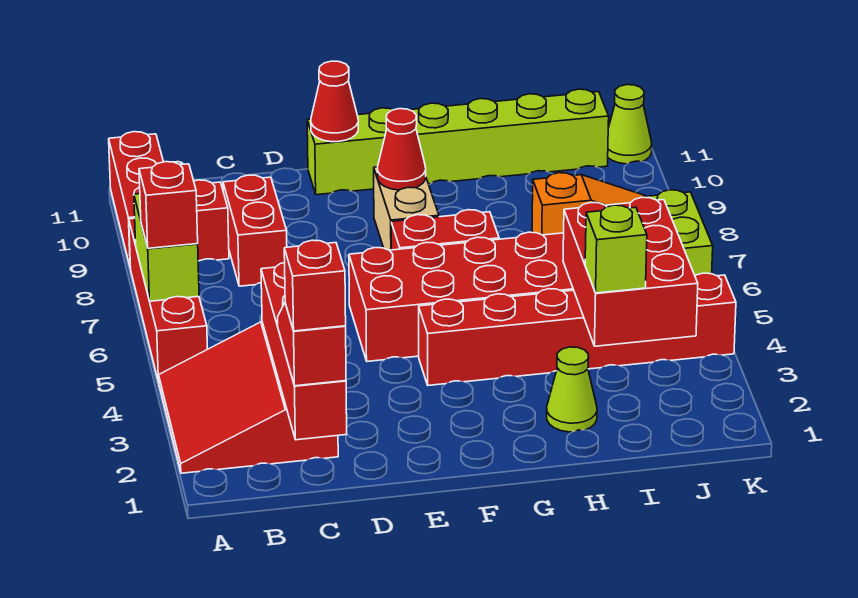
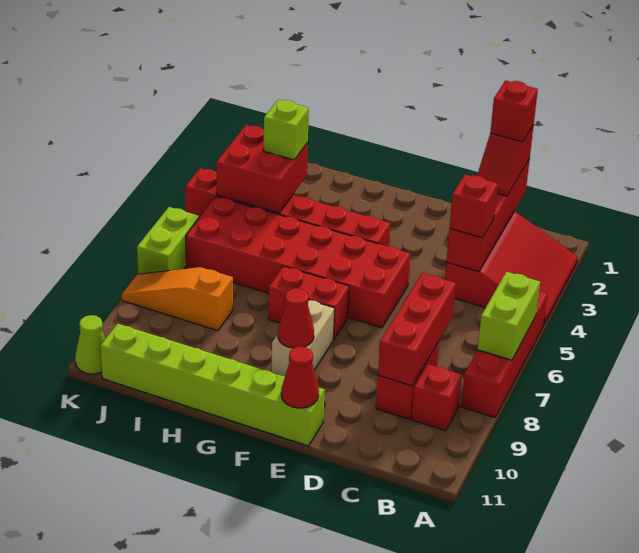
red 1x1 brick [139,162,198,248] -> red 1x1 brick moved to [450,174,498,238]
red 1x3 brick [109,132,163,268] -> red 1x3 brick moved to [378,273,456,386]
lime 1x1 cone [547,347,597,432] -> none
red 2x3 brick [563,197,698,346] -> red 2x2 brick [216,125,308,213]

